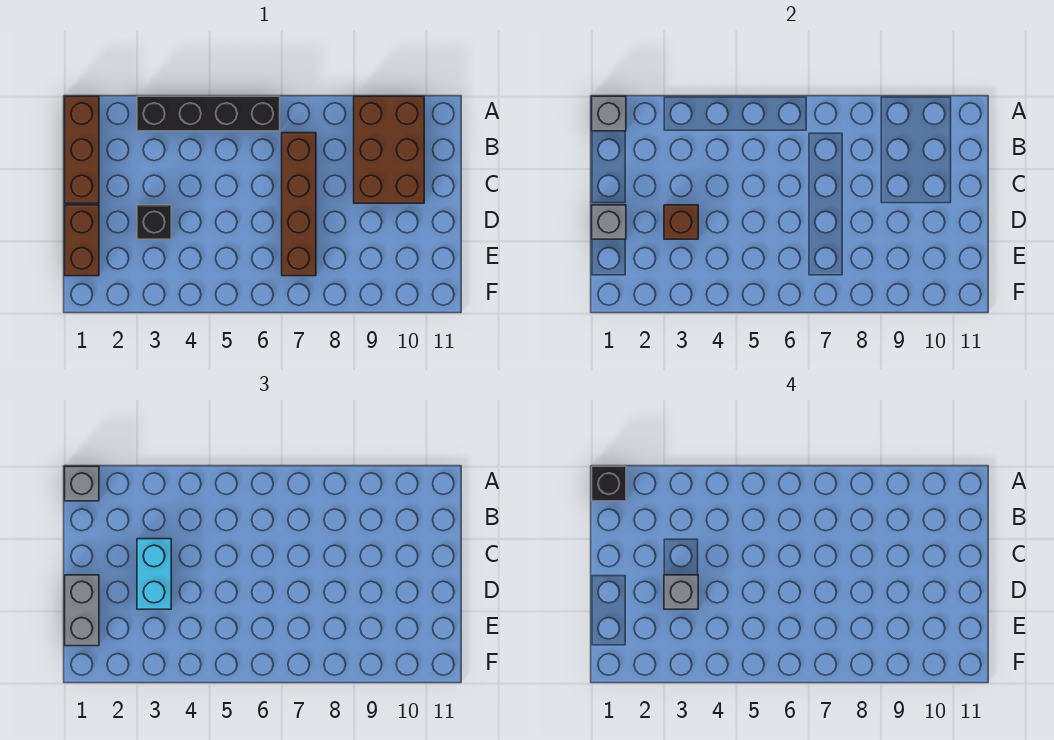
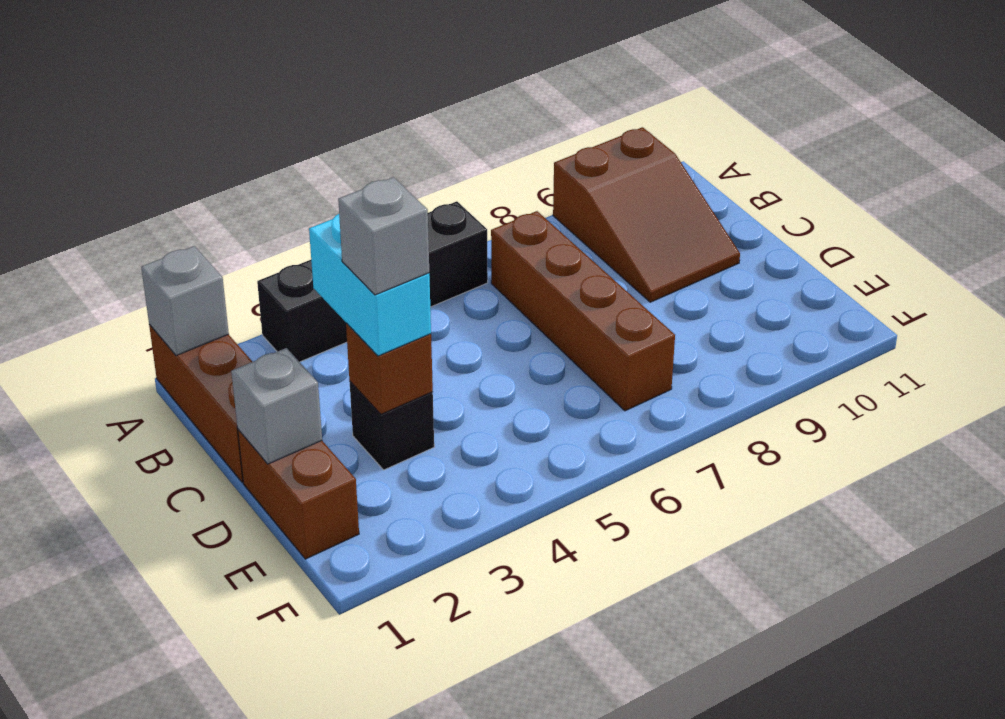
grey 1x1 brick [65,466,99,501] -> none
black 1x1 brick [592,466,626,501] -> none
brown 2x3 brick [354,96,424,203] -> brown 2x3 slope [553,127,740,302]
grey 1x2 brick [65,575,99,646] -> none

